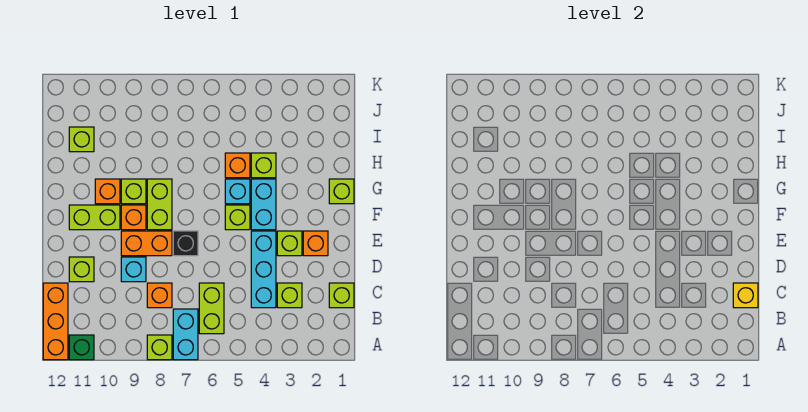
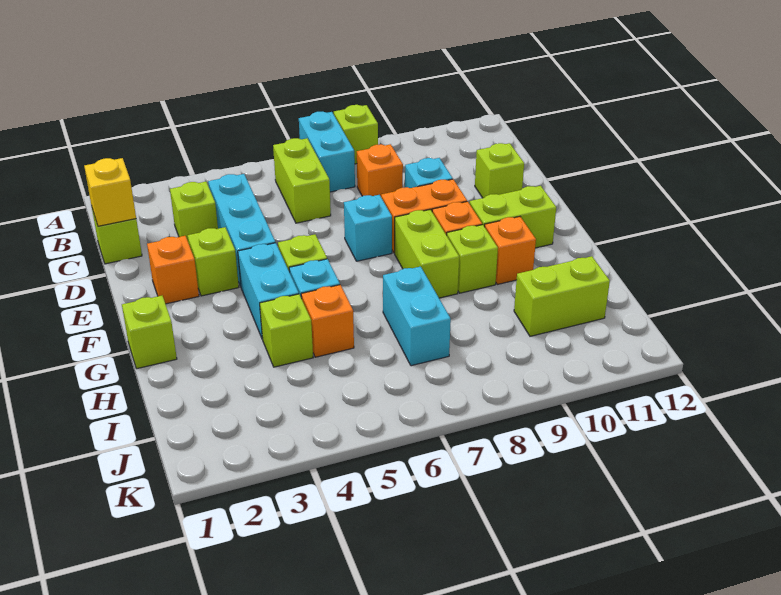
green 1x1 brick [69,335,94,360] -> none
orange 1x3 brick [43,283,68,360] -> none
black 1x1 brick [173,231,198,256] -> cyan 1x1 brick [344,195,392,261]
none -> cyan 1x2 brick [383,267,451,366]
lime 1x1 brick [69,127,94,152] -> lime 1x2 brick [514,256,610,336]

